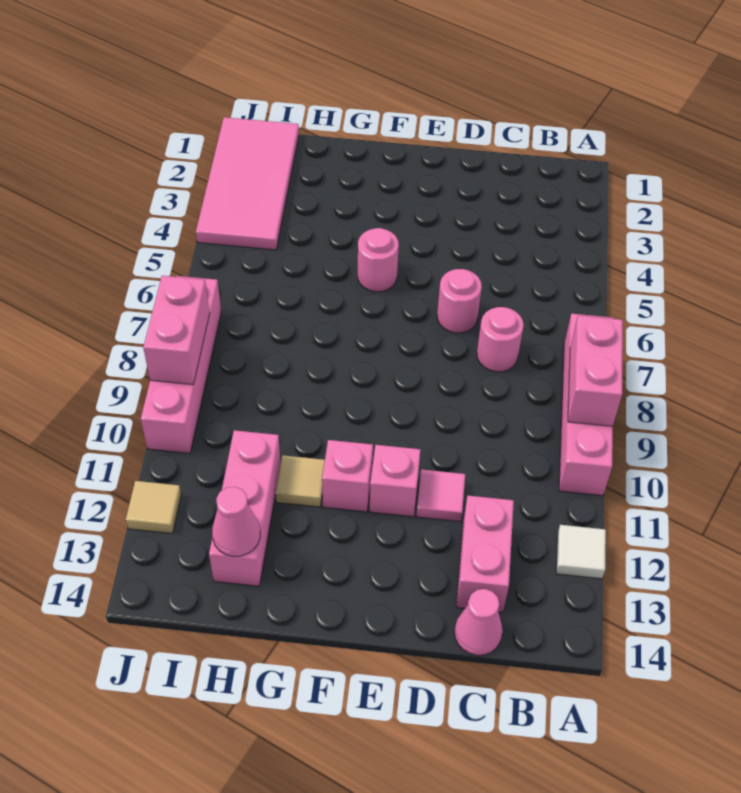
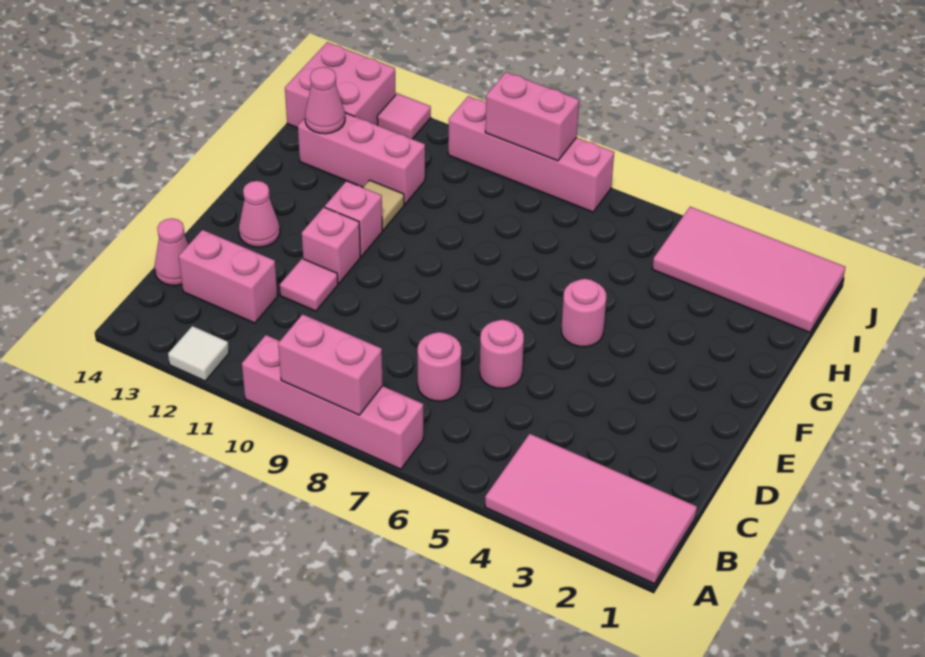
none -> pink 2x4 tile [485,434,697,584]
none -> pink 1x1 cone [239,181,280,247]
none -> pink 2x2 brick [285,42,396,128]
tan 1x1 tile [126,481,181,533] -> pink 1x1 tile [377,93,431,139]

